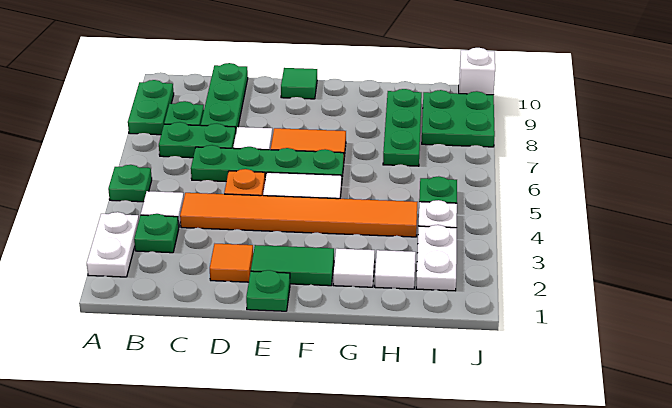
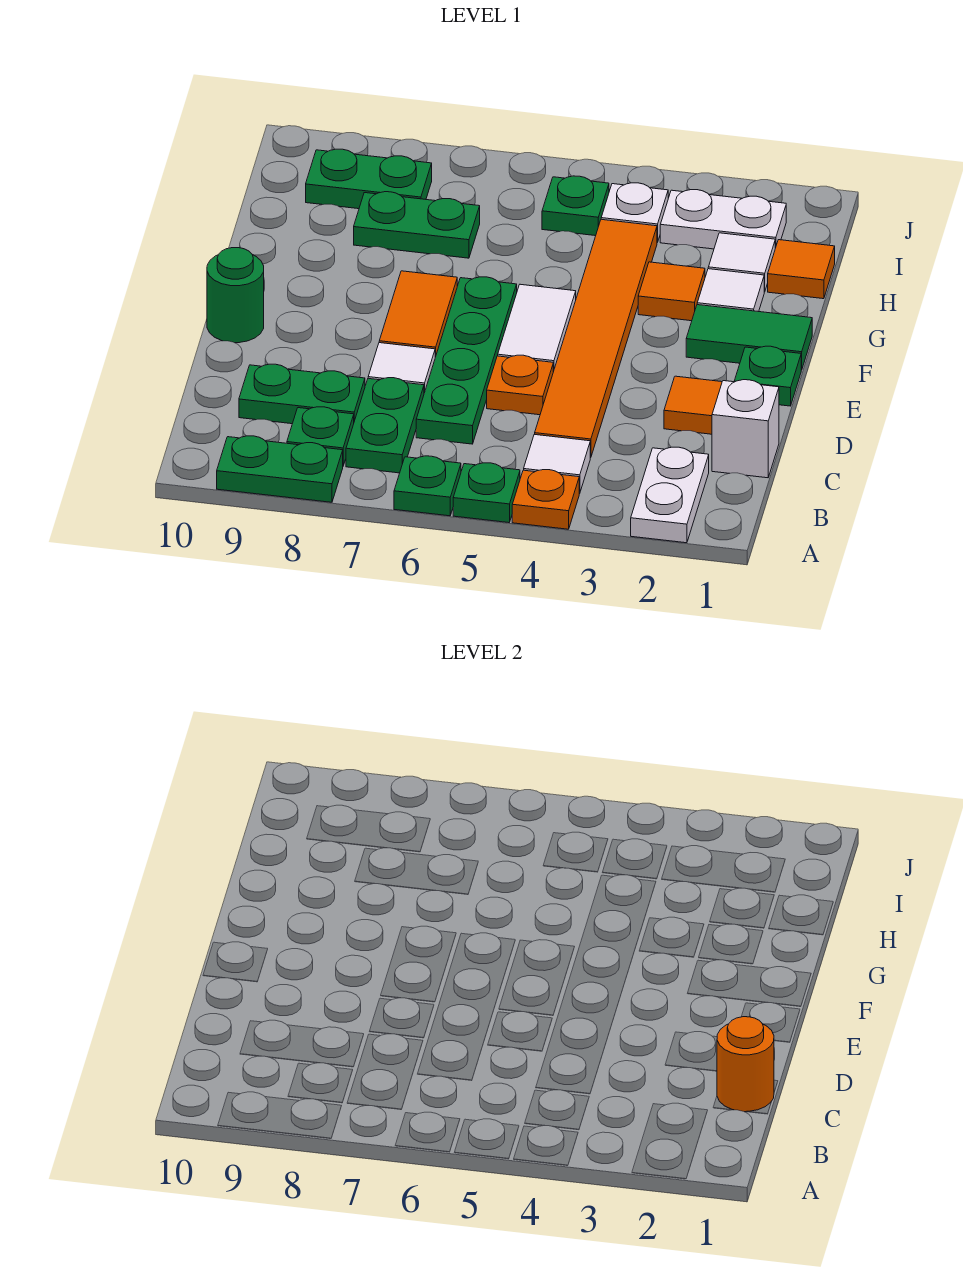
white 1x2 plate [87,212,139,277] -> white 1x2 plate turned to [631,447,709,543]
none -> orange 1x1 plate [512,470,579,529]
green 1x1 plate [134,214,179,253] -> green 1x1 plate moved to [394,456,461,516]
none -> orange 1x1 round brick [717,1017,774,1112]
green 1x3 plate [201,63,248,131] -> green 1x2 plate [239,364,365,424]
green 1x2 tile [251,245,334,286] -> green 1x2 tile turned to [686,305,812,370]
green 1x1 tile [281,68,317,99] -> green 1x1 round brick [207,248,264,343]
none -> orange 1x1 tile [638,262,705,321]
none -> orange 1x1 tile [768,240,835,299]
green 1x3 plate [383,89,422,166] -> green 1x2 plate [354,192,480,258]
green 2x2 plate [422,90,495,147] -> green 1x2 plate [306,149,432,209]
white 1x1 brick [459,48,495,95] -> white 1x1 brick moved to [712,380,779,478]

